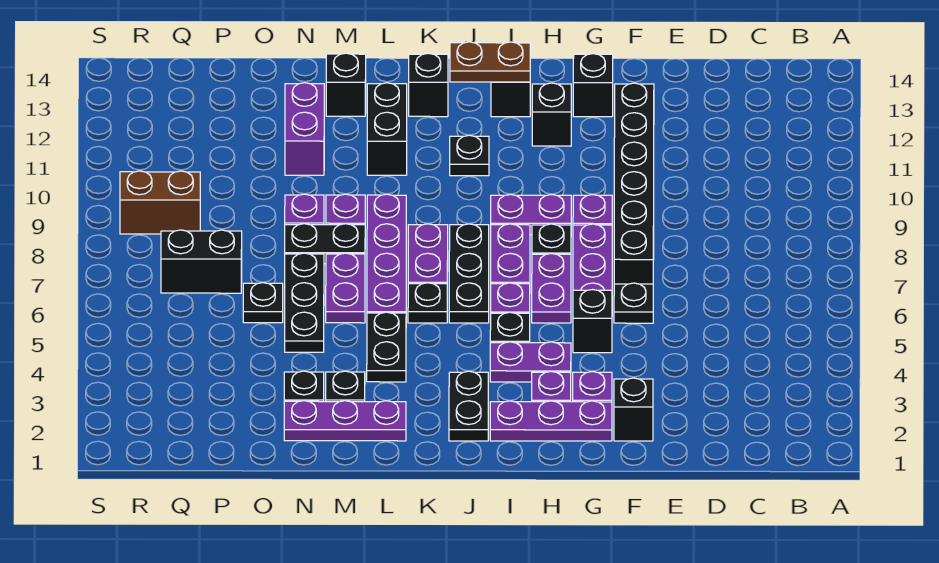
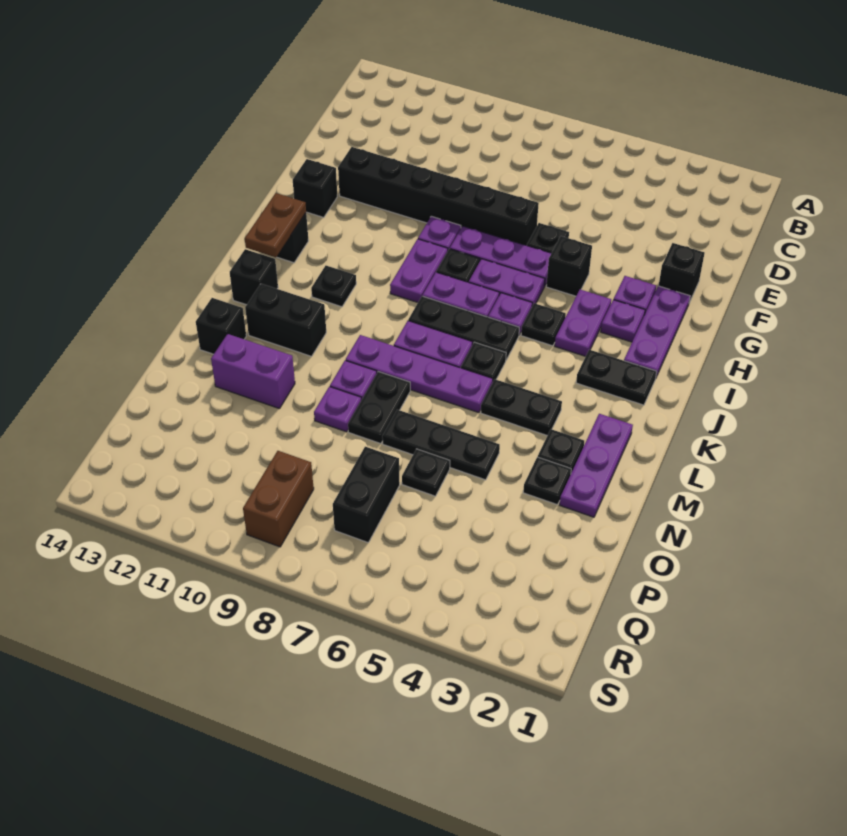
black 1x1 brick [532,83,571,146] -> none
purple 1x2 plate [326,253,365,323] -> none

